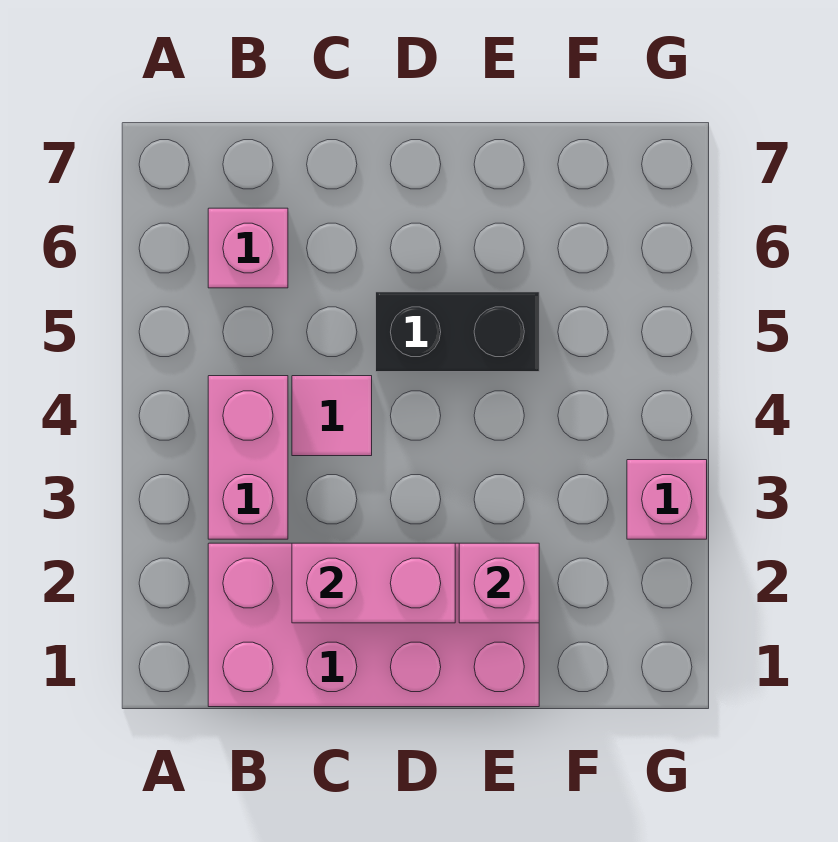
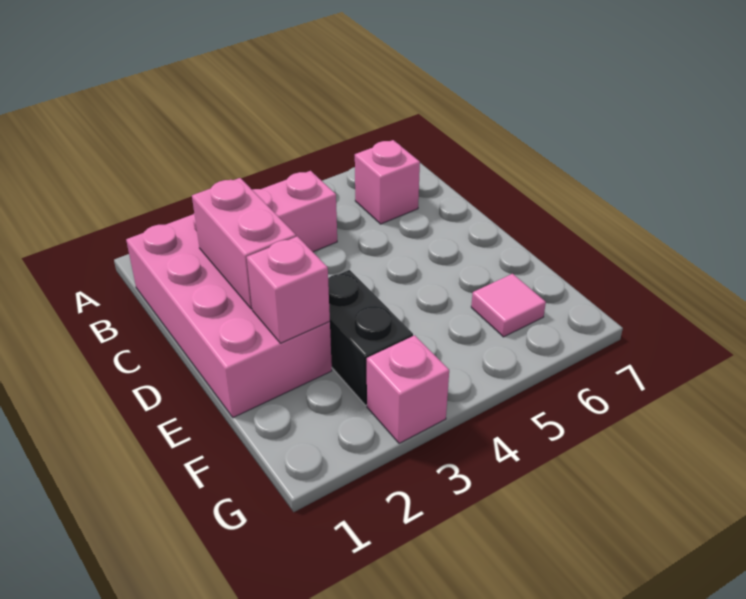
pink 1x1 tile [292,376,372,456] -> pink 1x1 tile moved to [471,274,546,337]
black 1x2 brick [376,292,539,372] -> black 1x2 brick moved to [328,270,413,405]

